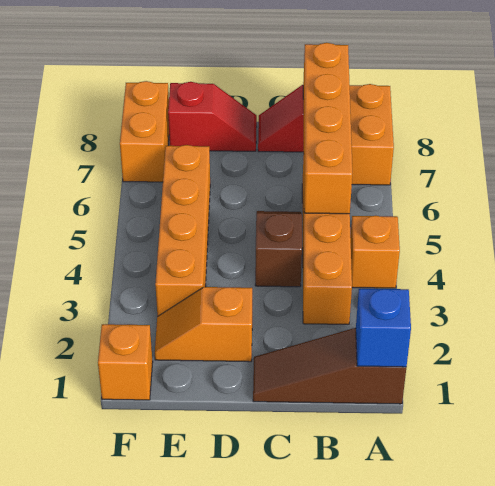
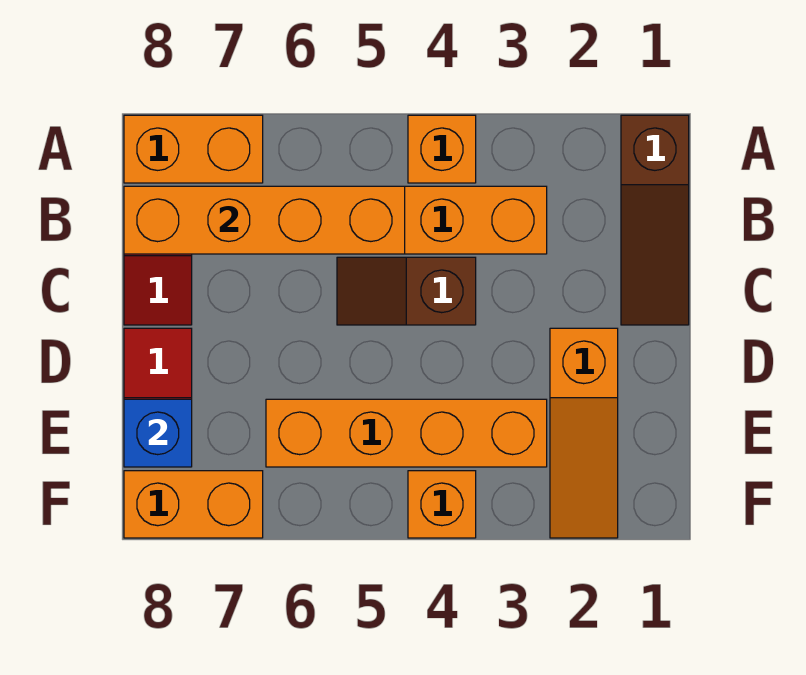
blue 1x1 brick [356,289,411,367] -> blue 1x1 brick moved to [124,399,192,467]
orange 1x2 slope [155,287,252,362] -> orange 1x3 slope [550,328,618,538]
orange 1x1 brick [98,324,153,400] -> orange 1x1 brick moved to [408,471,476,538]

